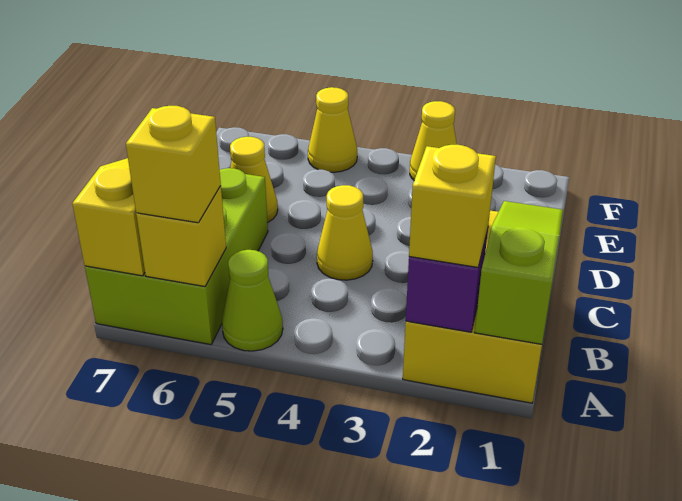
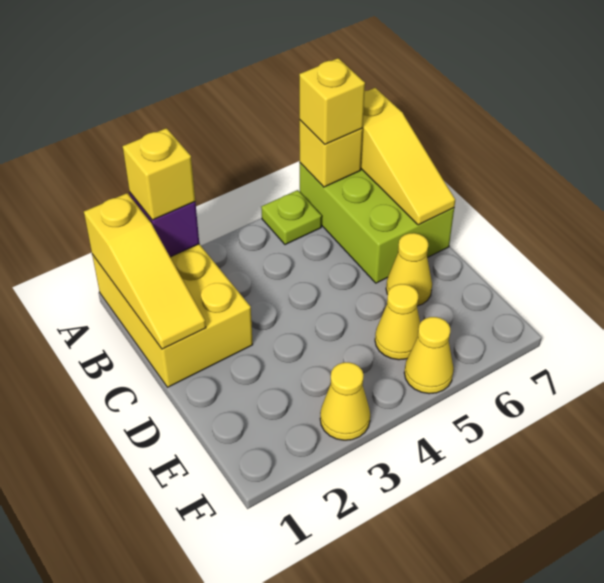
lime 1x3 slope [475,201,563,344] -> yellow 1x3 slope [84,193,206,349]
lime 1x1 cone [222,250,283,351] -> lime 1x1 plate [261,190,322,245]
yellow 1x1 cone [317,185,373,280] -> yellow 1x1 cone moved to [375,284,420,360]

